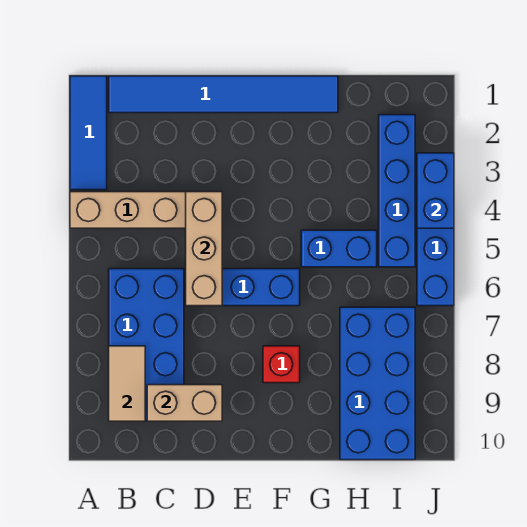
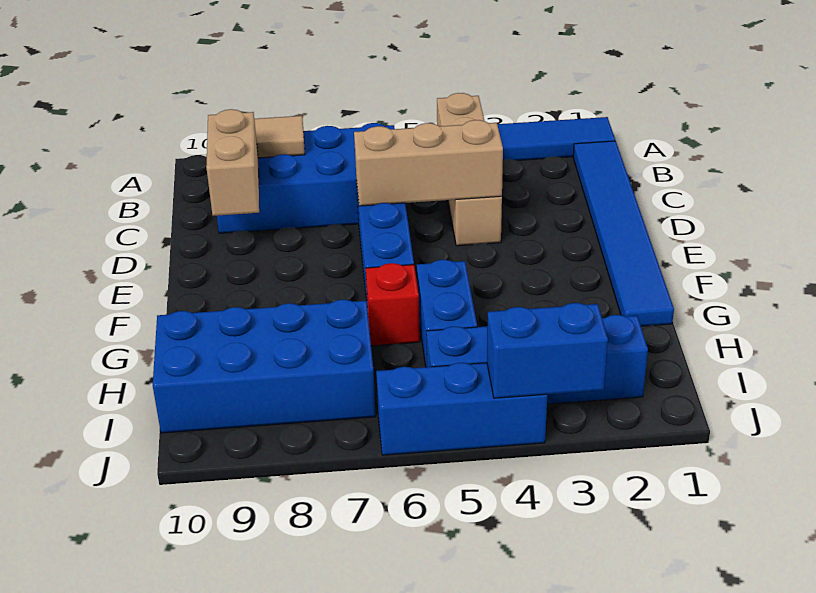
red 1x1 brick [263,346,300,383] -> red 1x1 brick moved to [366,263,420,346]

